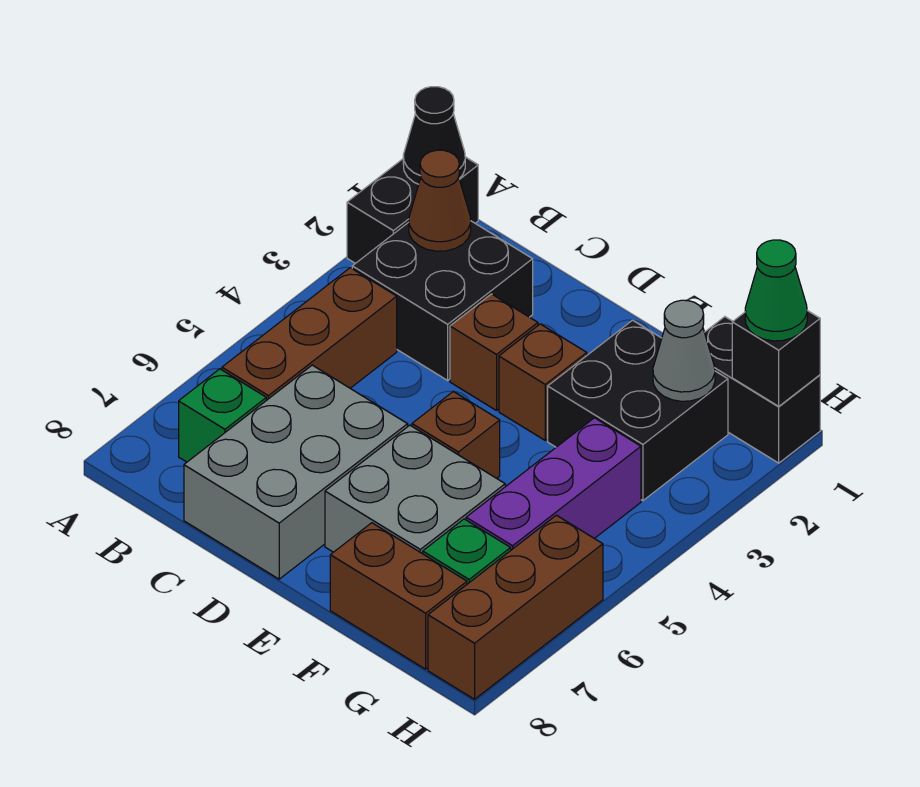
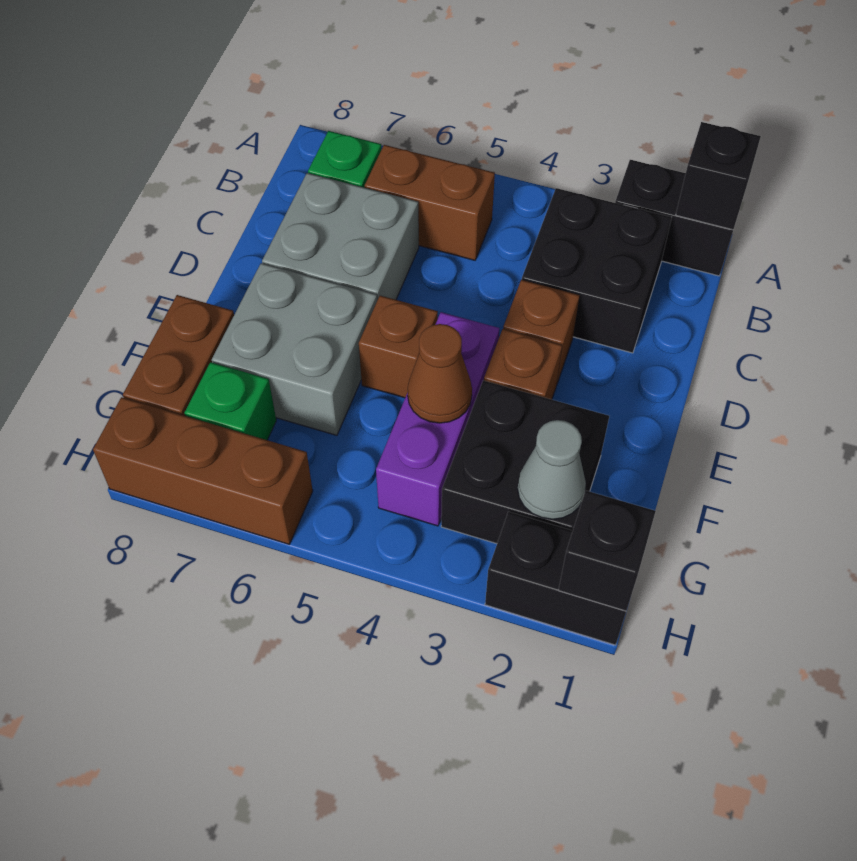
black 1x1 cone [403,87,465,184] -> black 1x1 brick [676,122,761,230]
brown 1x1 cone [409,150,471,251] -> brown 1x1 cone moved to [408,324,472,423]
brown 1x3 brick [222,268,397,400] -> brown 1x2 brick [365,145,495,260]
grey 2x3 brick [184,365,408,579] -> grey 2x2 brick [262,173,419,300]
black 1x2 brick [704,317,820,463] -> black 1x2 brick turned to [485,512,626,645]
purple 1x3 brick [466,418,641,550] -> purple 1x3 brick turned to [376,312,499,526]
green 1x1 cone [745,240,807,341] -> none

